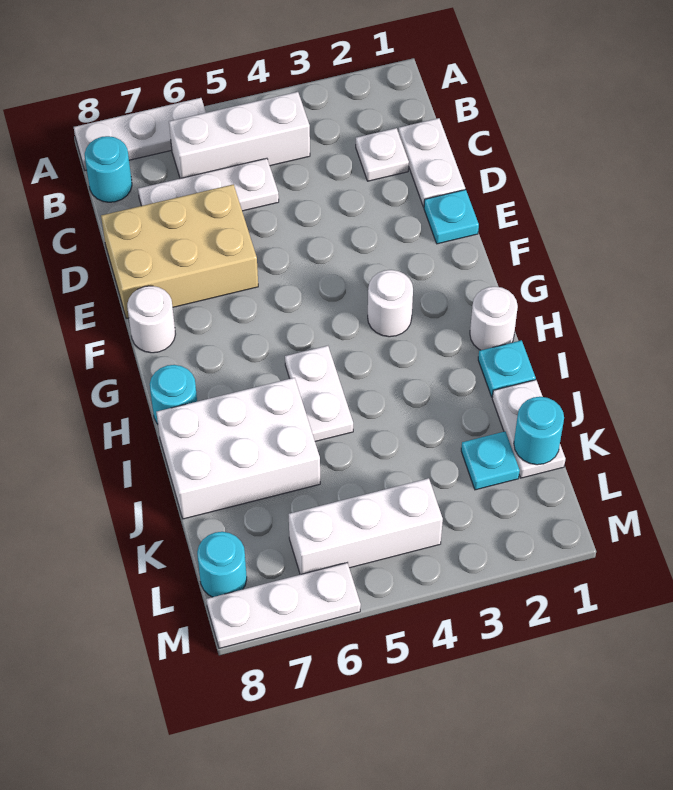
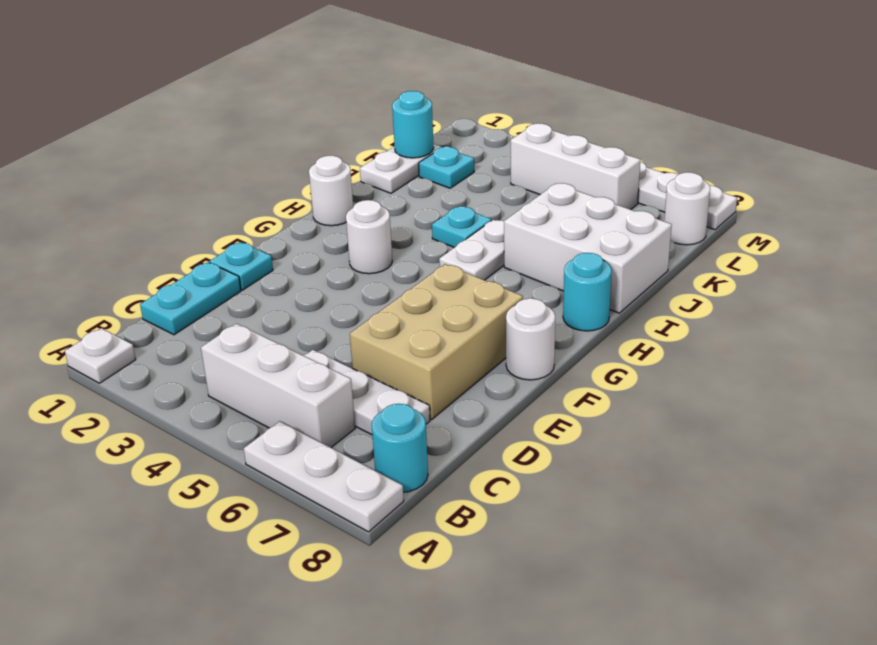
white 1x2 plate [399,118,465,207] -> cyan 1x2 plate [140,262,241,335]
white 1x1 plate [356,128,409,181] -> white 1x1 plate moved to [65,328,136,383]
tan 2x3 brick [101,184,258,319] -> tan 2x3 brick turned to [350,264,523,420]
cyan 1x1 plate [478,340,536,397] -> cyan 1x1 plate moved to [432,207,491,247]
cyan 1x1 round brick [197,532,247,597] -> white 1x1 round brick [664,172,710,245]

